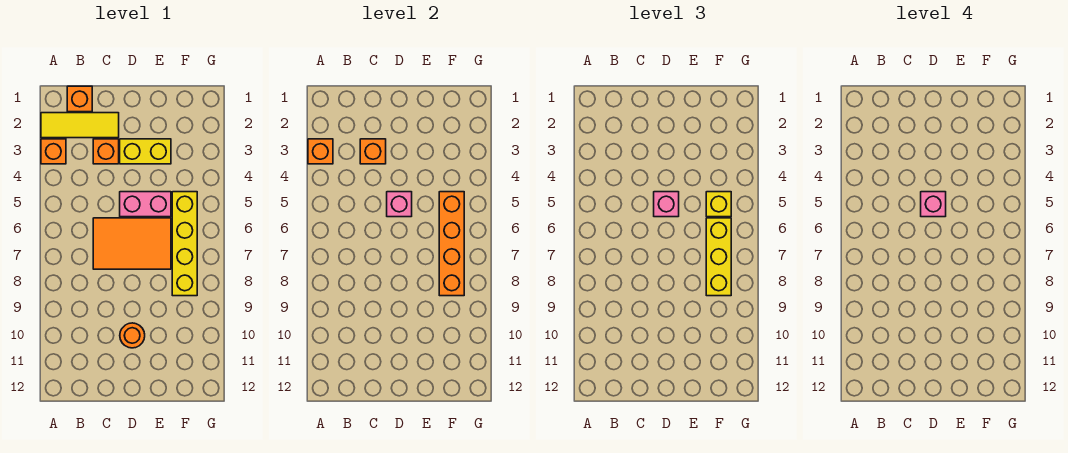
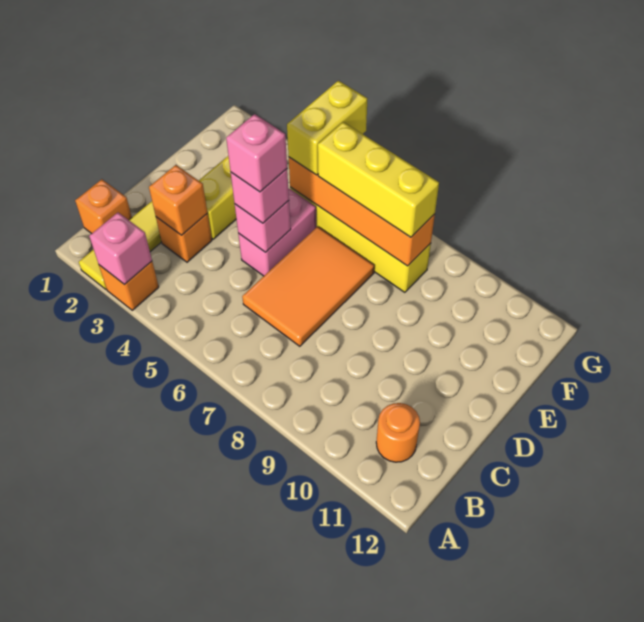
orange 1x1 brick [308,139,333,164] -> pink 1x1 brick [89,213,152,284]
orange 1x1 round brick [120,323,145,348] -> orange 1x1 round brick moved to [376,403,420,462]
yellow 1x1 brick [706,192,731,217] -> yellow 1x2 brick [287,81,367,175]

